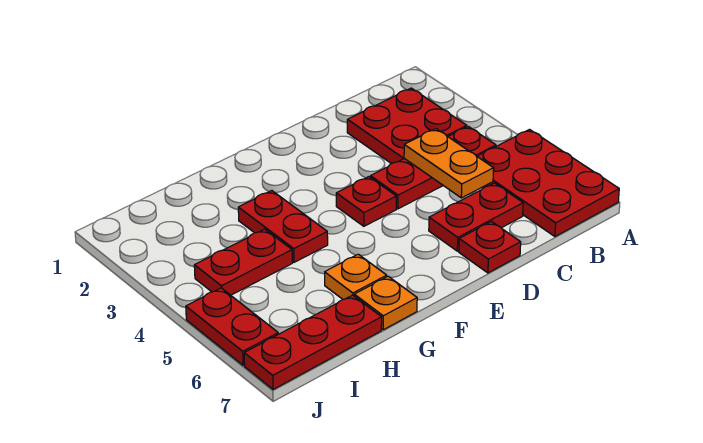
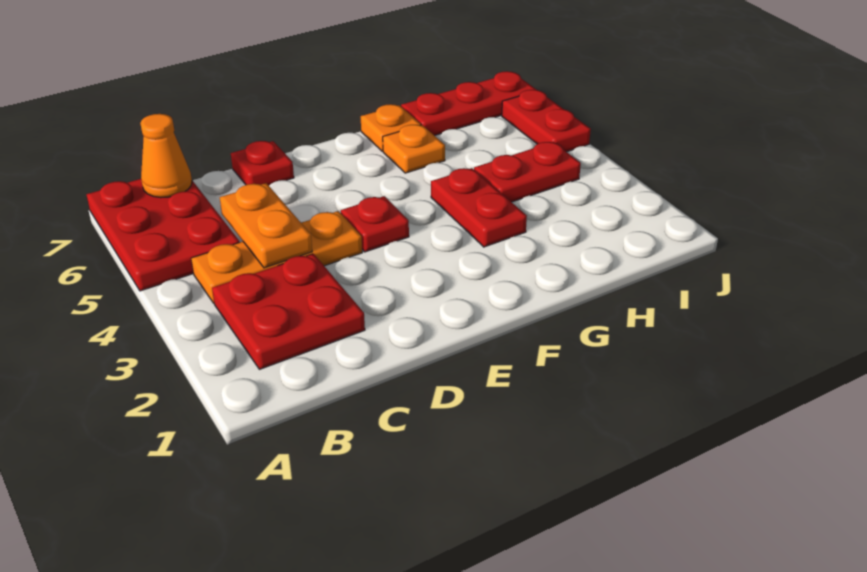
red 1x3 plate [370,126,496,209] -> orange 1x3 plate [191,211,362,303]
none -> orange 1x1 cone [140,114,192,198]
red 1x2 plate [429,183,523,251] -> none

